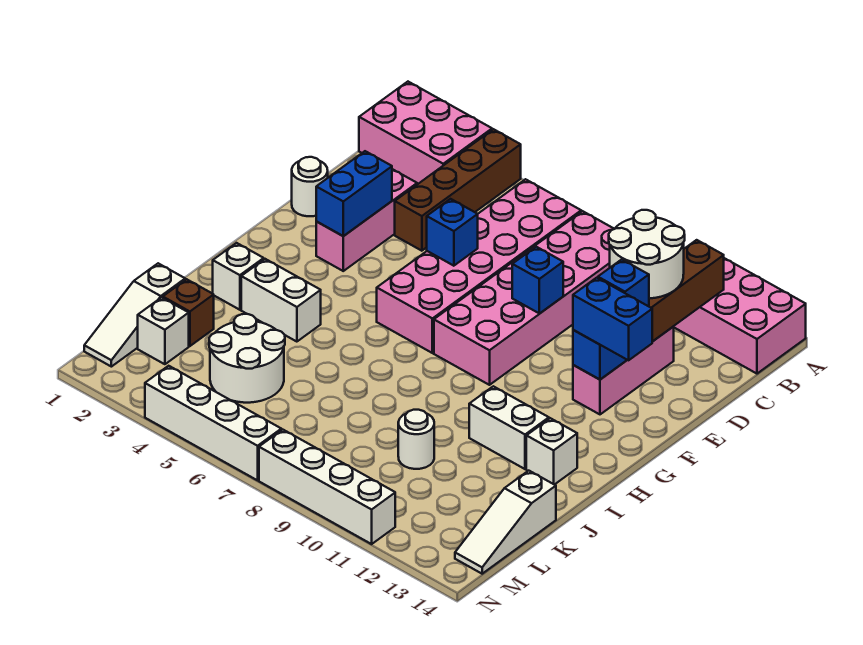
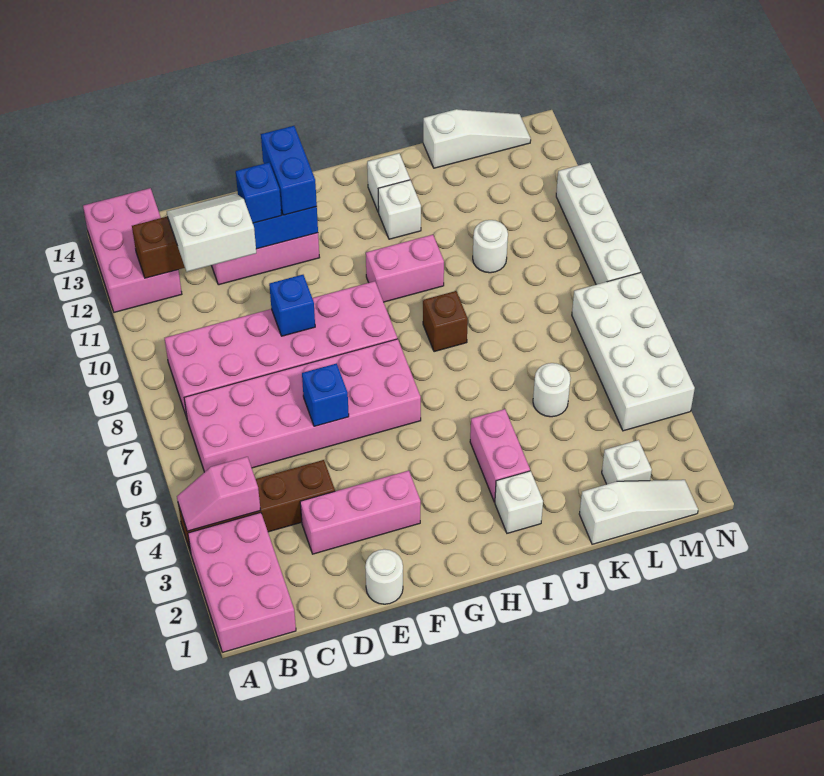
none -> pink 1x2 slope [177,457,261,531]
white 2x2 round brick [609,210,685,298] -> white 2x2 slope [167,193,256,272]
blue 1x2 brick [316,151,392,236] -> none
none -> pink 1x2 brick [366,235,444,302]
white 1x2 brick [241,259,321,342] -> pink 1x2 brick [470,409,530,502]
white 1x2 brick [469,386,549,469] -> white 1x1 brick [378,180,421,239]
brown 1x1 brick [163,279,214,346] -> brown 1x1 brick moved to [423,291,468,352]
white 2x2 round brick [209,314,285,403] -> white 1x1 round brick [533,363,570,417]
white 1x4 brick [145,366,281,480] -> white 2x4 brick [572,273,695,431]

